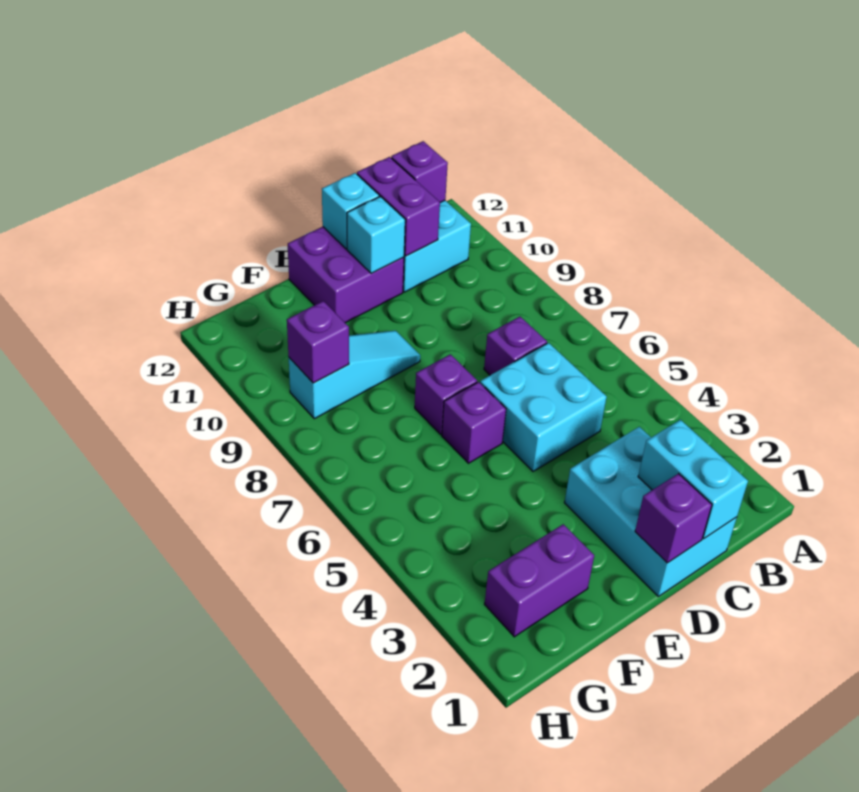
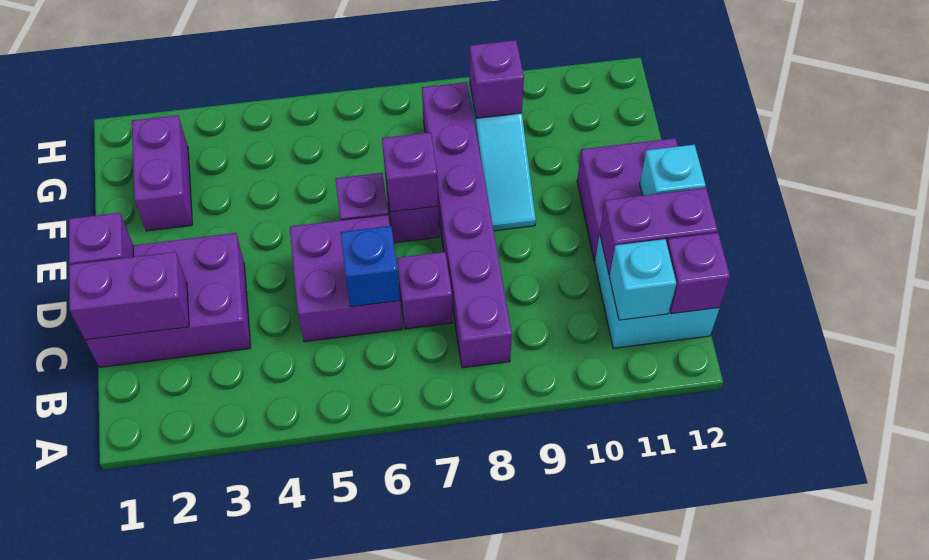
none -> purple 1x6 brick [422,82,512,368]
cyan 2x3 brick [565,427,737,596] -> purple 2x3 brick [85,233,251,367]
cyan 1x2 brick [638,420,748,539] -> purple 1x2 brick [69,252,189,340]
cyan 2x2 brick [480,343,607,471] -> purple 2x2 brick [290,215,402,342]
none -> blue 1x1 brick [341,226,400,307]
cyan 1x1 brick [347,197,405,274] -> cyan 1x1 brick moved to [609,239,676,320]
none -> purple 1x1 brick [382,132,438,212]

